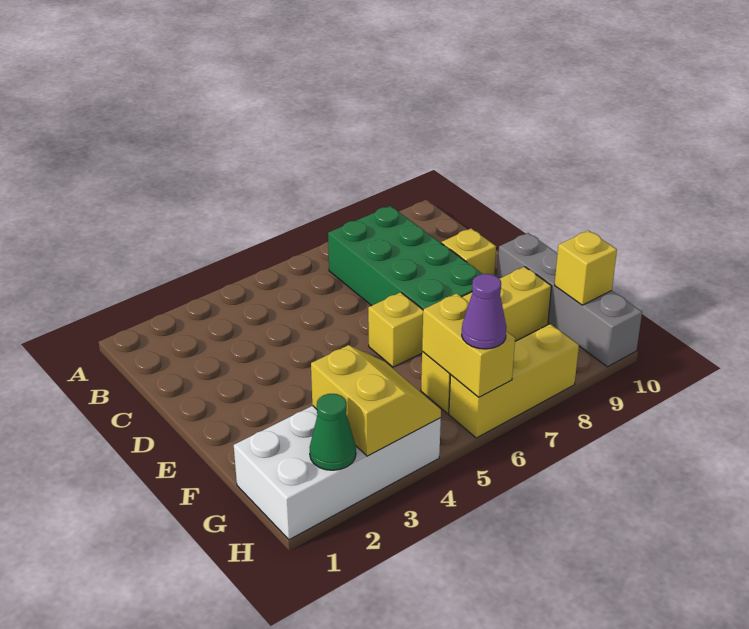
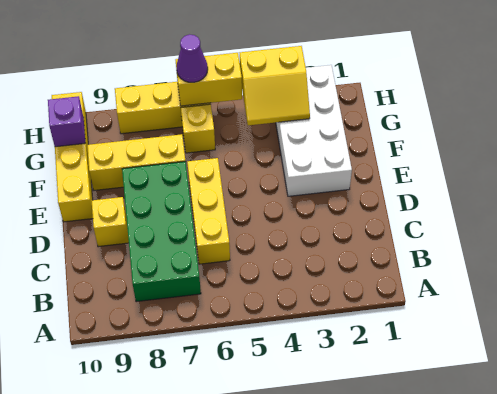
yellow 1x1 brick [368,292,423,367] -> yellow 1x3 brick [187,158,230,264]
grey 1x4 brick [497,233,642,367] -> yellow 1x4 brick [52,92,93,222]
white 2x4 brick [234,406,441,540] -> white 2x4 brick turned to [276,65,352,196]
yellow 2x2 slope [311,345,441,456] -> yellow 2x2 slope turned to [240,46,310,126]
yellow 1x2 brick [422,293,515,397] -> yellow 1x2 brick turned to [176,53,242,106]
yellow 1x1 brick [555,231,617,305] -> purple 1x1 brick [48,96,85,147]
green 1x1 cone [310,394,356,470] -> none

